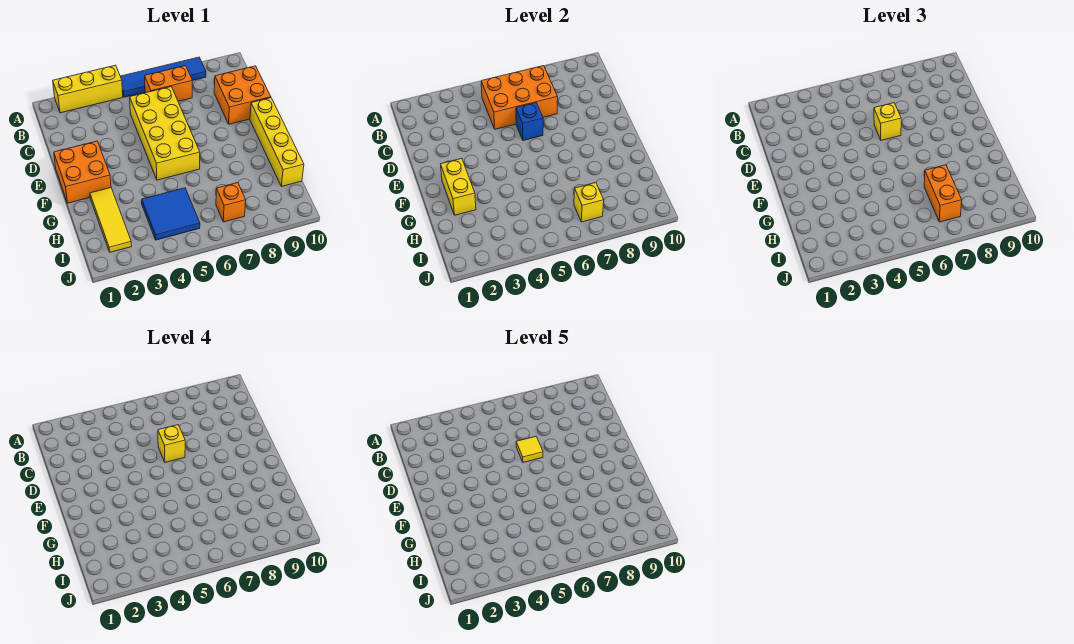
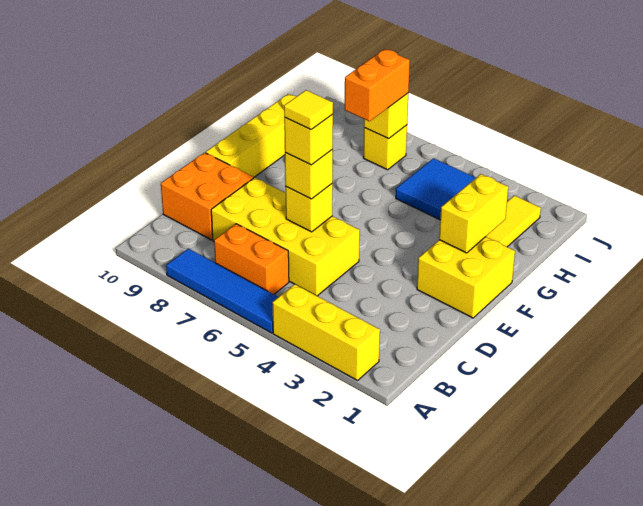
orange 2x3 brick [481,66,558,129] -> none
yellow 2x4 brick [130,87,200,180] -> yellow 2x4 brick turned to [211,178,360,296]
blue 1x1 brick [516,103,543,140] -> yellow 1x1 brick [285,184,333,232]
orange 2x2 brick [54,141,111,203] -> yellow 2x2 brick [417,237,515,318]
orange 1x1 brick [216,183,246,222] -> yellow 1x1 brick [364,125,407,170]

